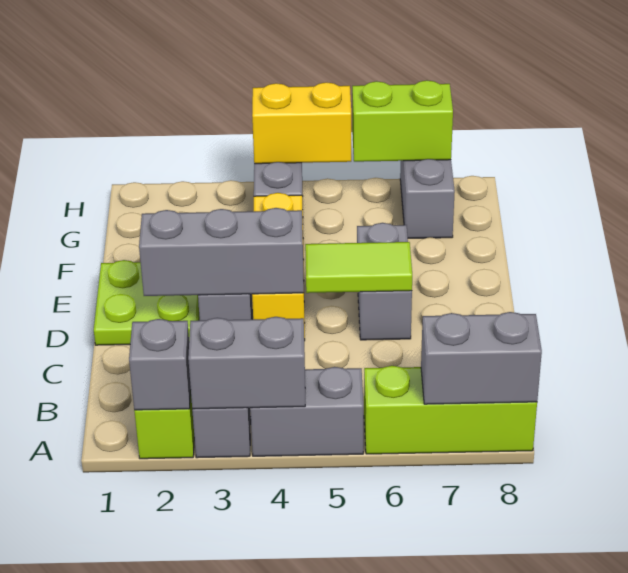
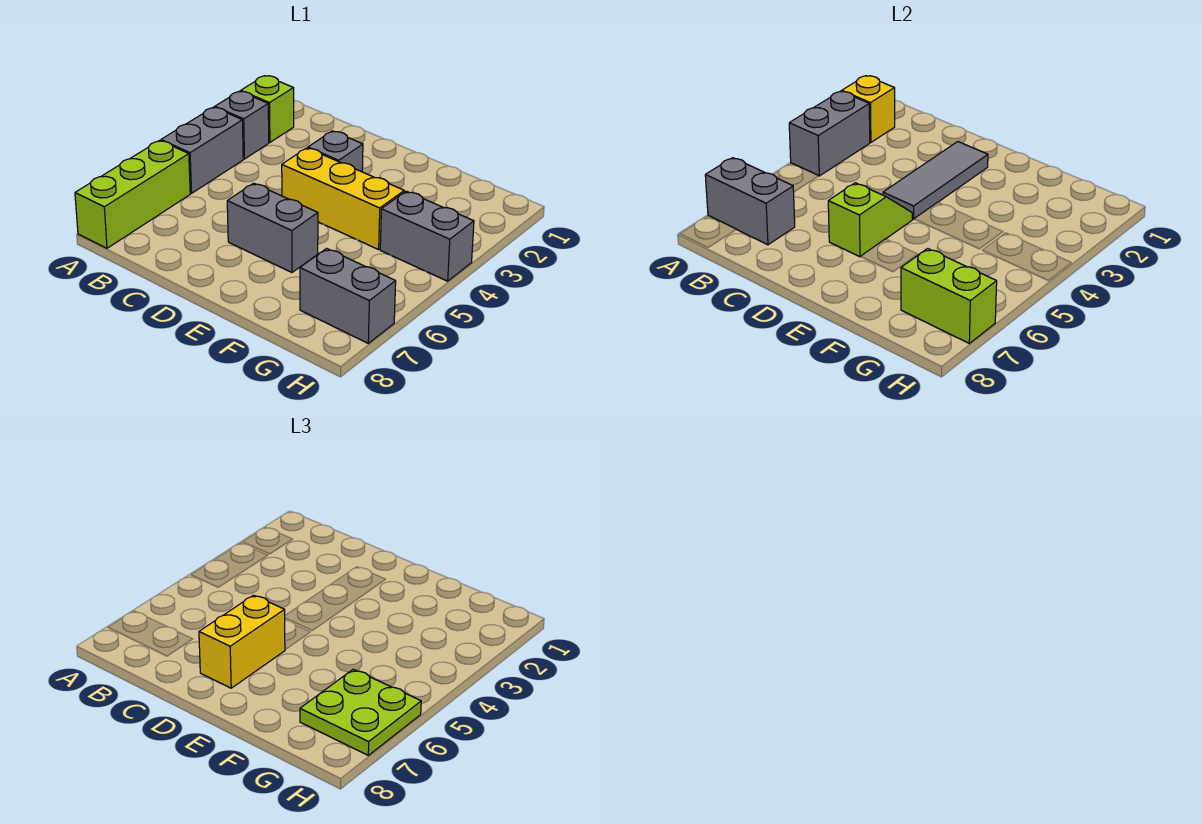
grey 1x1 brick [129,319,191,410] -> yellow 1x1 brick [842,76,895,142]
grey 1x2 brick [421,312,542,404] -> grey 1x2 brick turned to [705,158,795,245]
lime 2x2 plate [94,260,200,345] -> lime 2x2 plate moved to [300,669,421,755]
grey 1x3 brick [139,208,304,296] -> grey 1x3 tile [883,142,988,219]
lime 1x2 tile [305,242,412,293] -> lime 1x2 slope [828,183,912,257]
yellow 1x2 brick [252,82,351,164] -> yellow 1x2 brick moved to [199,595,285,688]
lime 1x2 brick [352,80,453,162] -> lime 1x2 brick turned to [901,249,997,343]

